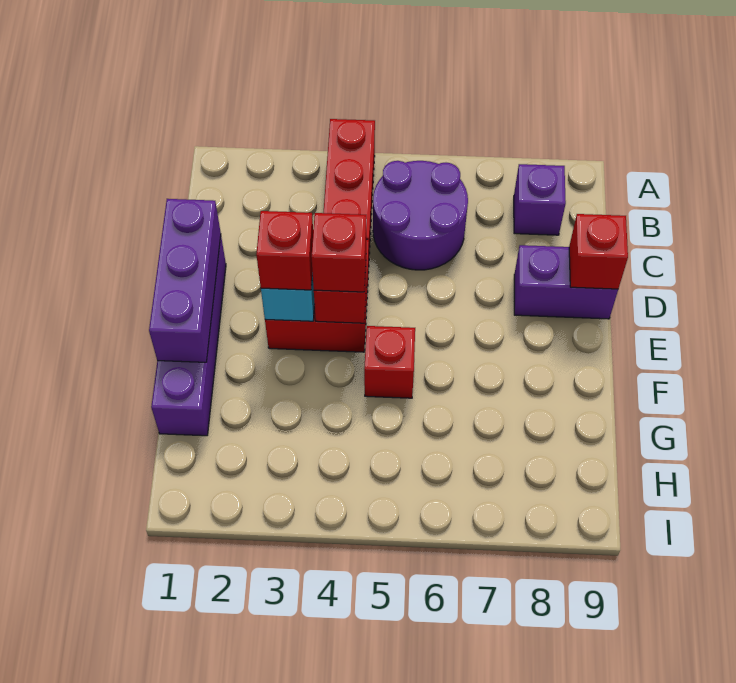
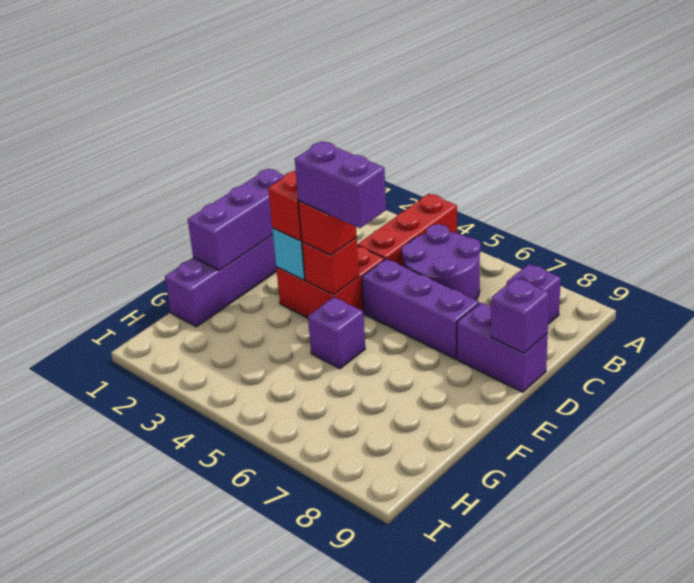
none -> purple 1x3 brick [362,259,479,359]
red 1x1 brick [569,214,628,289] -> purple 1x1 brick [491,278,549,353]
none -> purple 1x2 brick [295,141,386,228]
red 1x1 brick [364,326,415,398] -> purple 1x1 brick [308,297,365,369]

